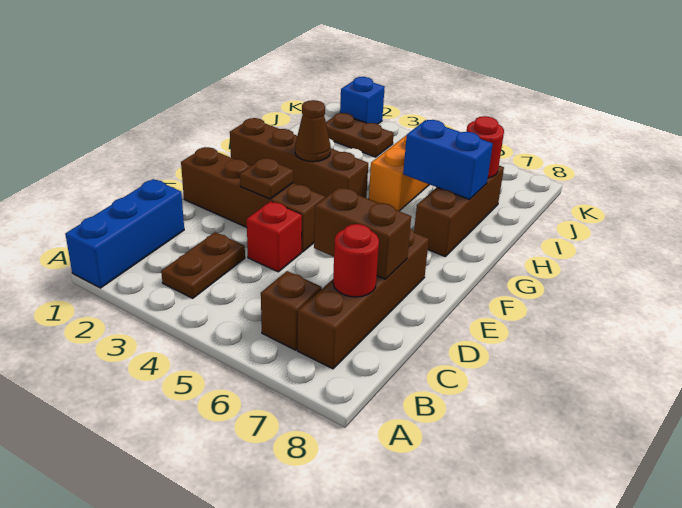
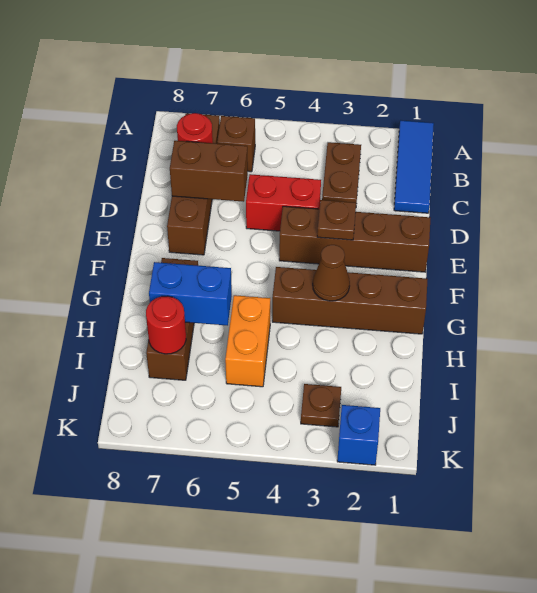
blue 1x3 brick [65,179,184,288] -> blue 1x3 tile [394,120,434,213]
red 1x1 brick [247,201,302,272] -> red 1x2 brick [246,174,321,231]
brown 1x2 plate [326,113,394,157] -> brown 1x1 plate [301,384,341,427]

